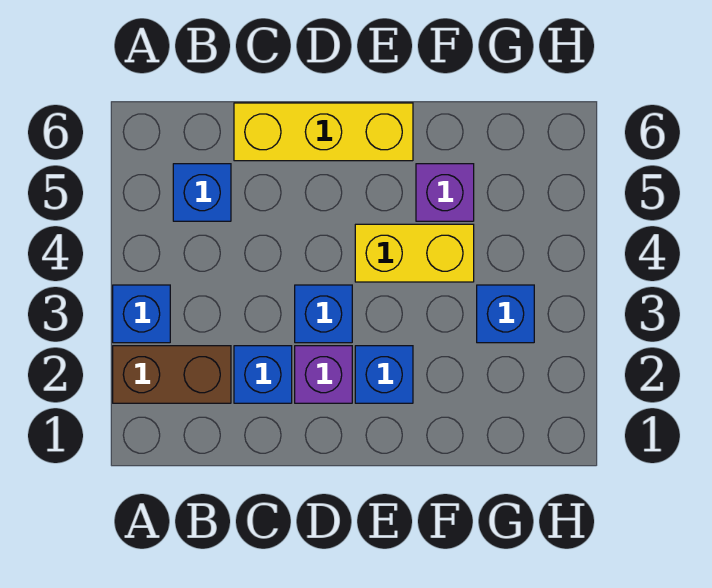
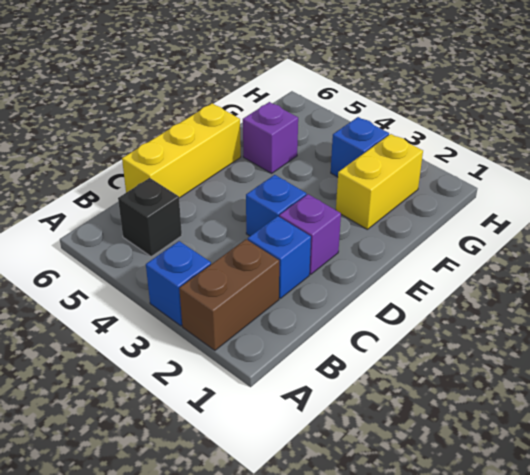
blue 1x1 brick [173,164,231,221] -> black 1x1 brick [118,178,182,256]
blue 1x1 brick [355,346,413,403] -> none
yellow 1x2 brick [355,224,474,282] -> yellow 1x2 brick moved to [336,134,423,229]

